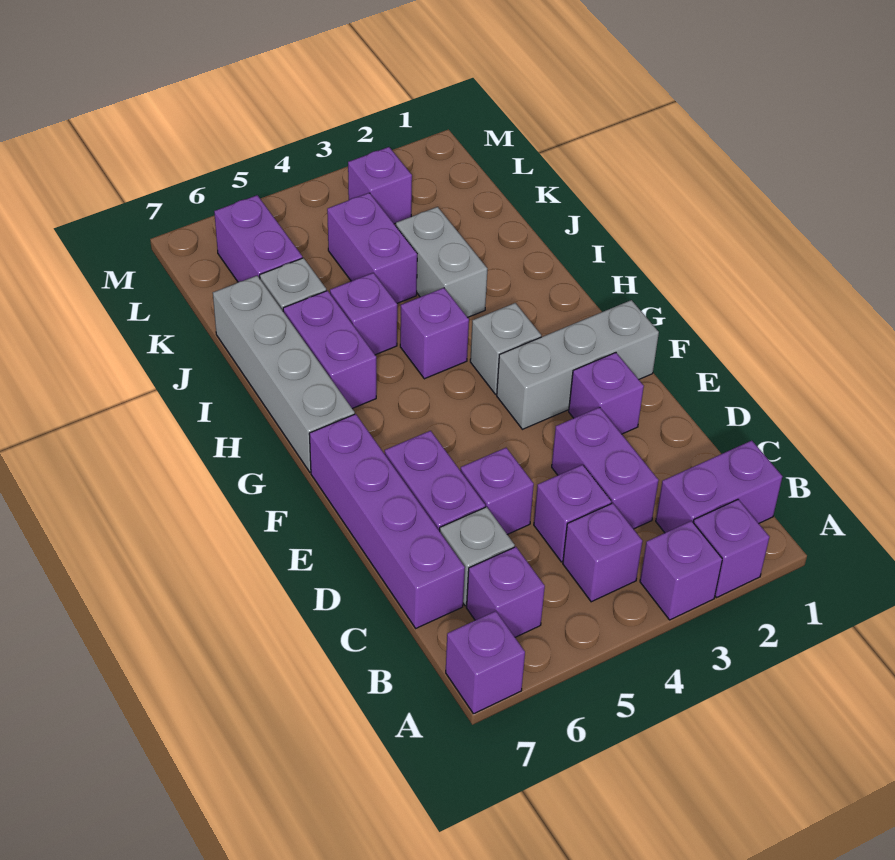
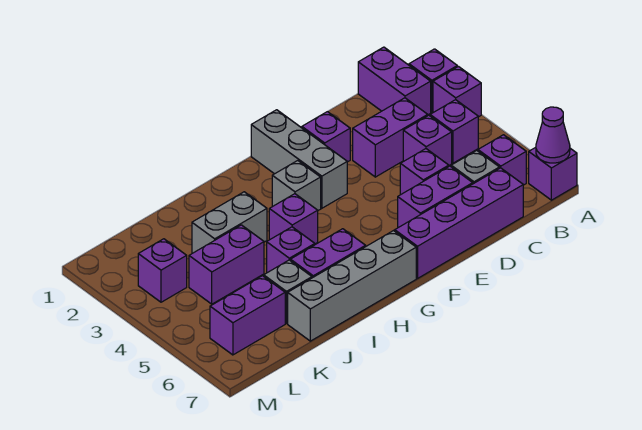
none -> purple 1x1 cone [536,107,570,163]

